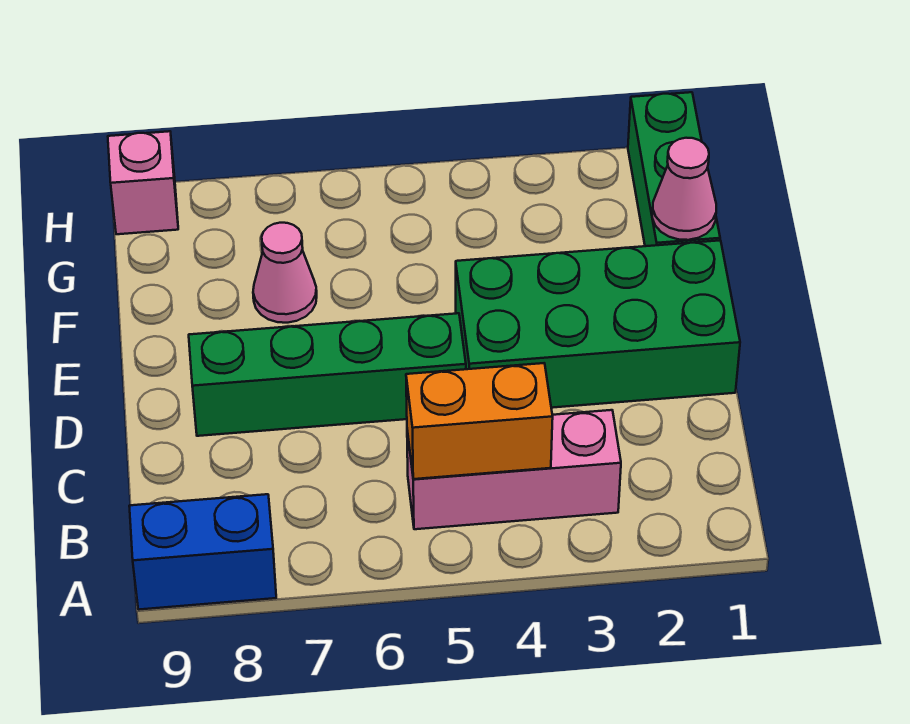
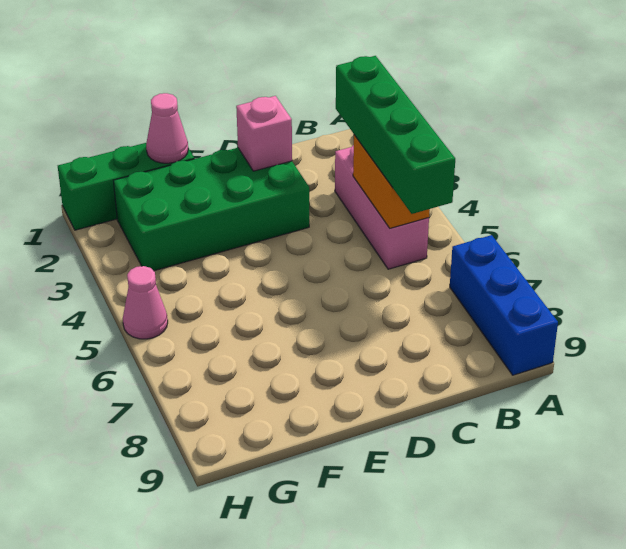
blue 1x2 brick [129,494,276,610] -> blue 1x3 brick [450,235,558,375]
green 2x4 brick [456,241,740,408] -> green 2x4 brick turned to [114,148,309,271]
green 1x4 brick [189,313,466,436] -> green 1x4 brick moved to [336,56,455,214]
pink 1x1 cone [253,223,317,323] -> pink 1x1 cone moved to [123,266,168,339]
pink 1x1 brick [108,131,178,234] -> pink 1x1 brick moved to [236,96,292,171]

